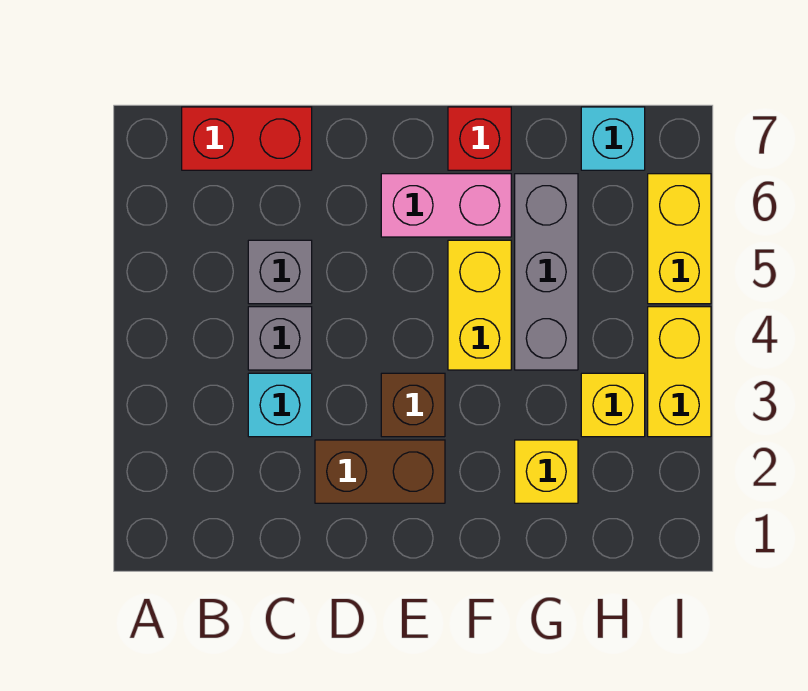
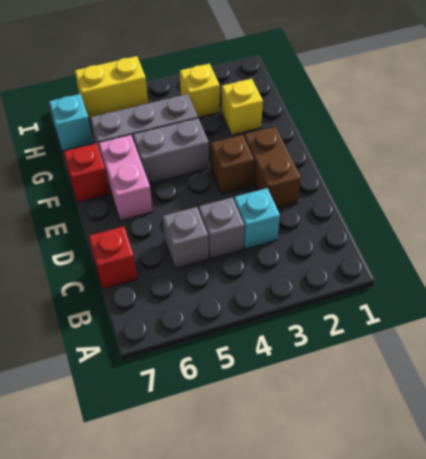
red 1x2 brick [182,107,312,170] -> red 1x1 brick [89,226,137,289]
yellow 1x2 brick [448,240,511,370] -> grey 1x2 brick [133,118,209,184]
yellow 1x2 brick [648,307,711,437] -> none

